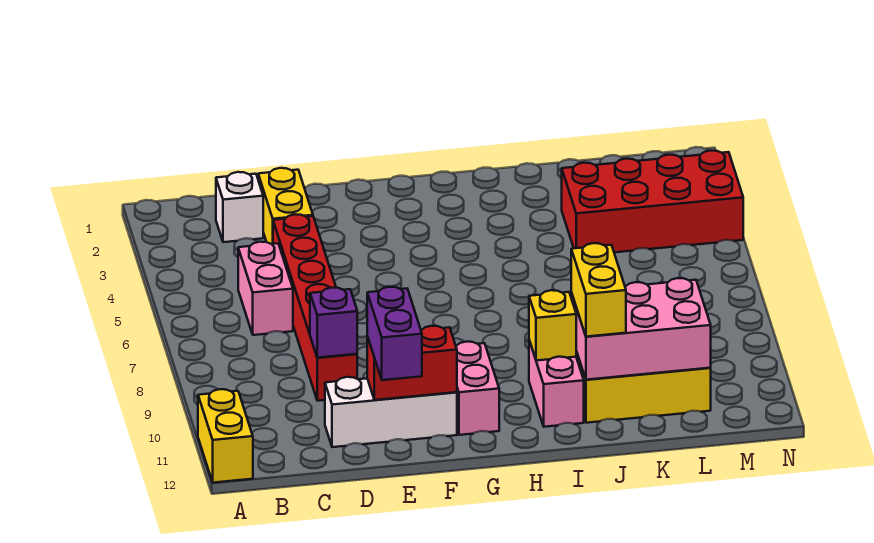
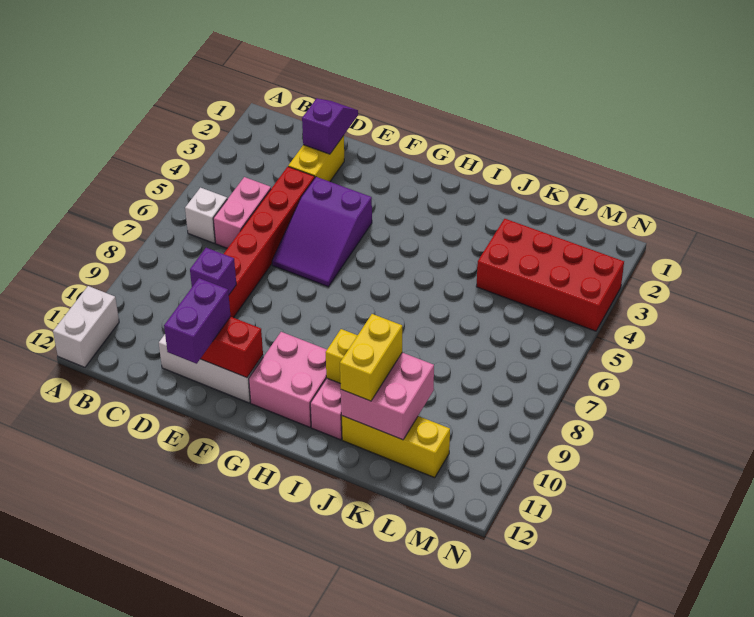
yellow 1x2 brick [198,389,253,483] -> white 1x2 brick [53,286,119,367]
white 1x1 brick [216,172,263,242] -> white 1x1 brick moved to [185,188,227,243]
none -> purple 1x2 slope [302,98,358,154]
none -> purple 2x3 slope [272,177,372,287]
pink 1x2 brick [456,342,499,435] -> pink 2x2 brick [249,332,327,427]
pink 2x3 brick [571,278,711,380] -> pink 2x2 brick [341,353,434,440]

